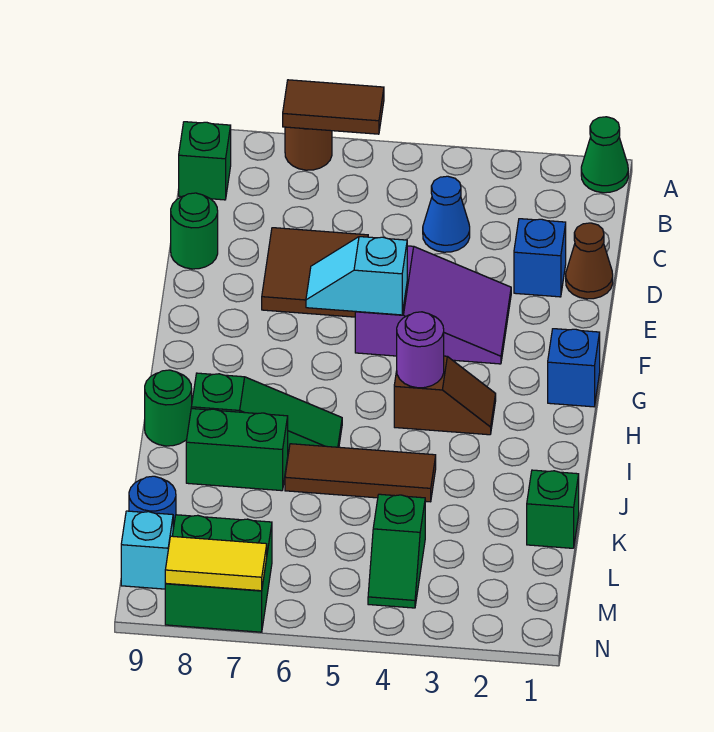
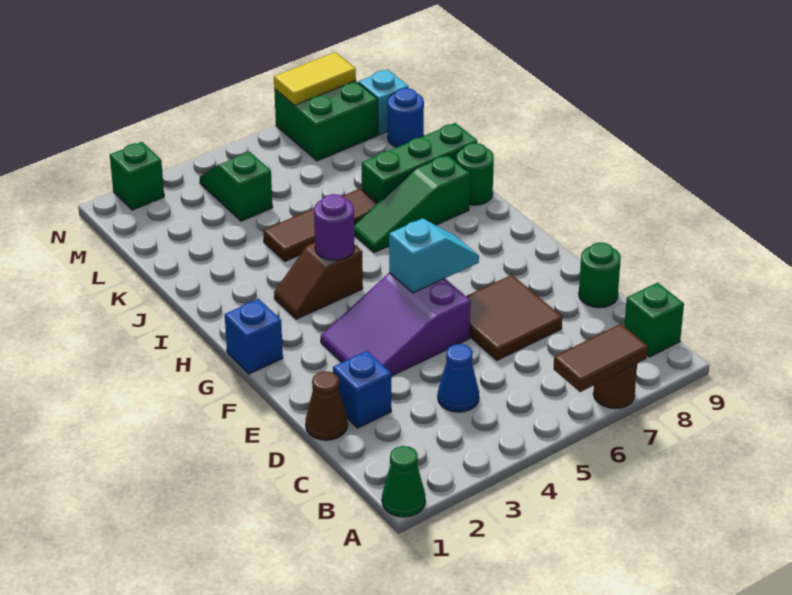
green 1x2 brick [186,409,288,491] -> green 1x3 brick [362,123,477,203]
green 1x1 brick [527,470,579,548] -> green 1x1 brick moved to [110,142,164,210]

